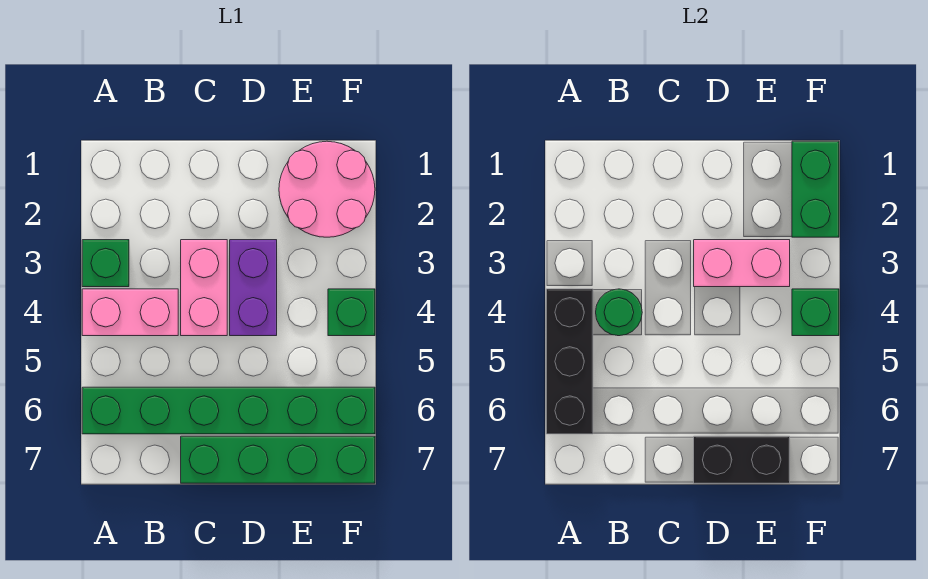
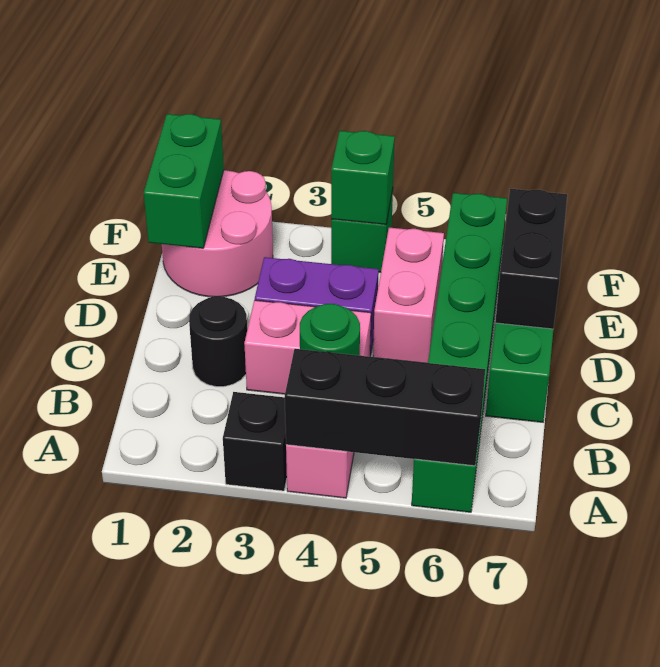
green 1x1 brick [82,240,129,287] -> black 1x1 brick [223,392,287,491]
none -> black 1x1 round brick [189,296,247,387]
pink 1x2 brick [694,240,790,287] -> pink 1x2 brick moved to [373,228,444,363]
green 1x2 brick [792,141,839,237] -> green 1x2 brick turned to [144,114,224,248]

